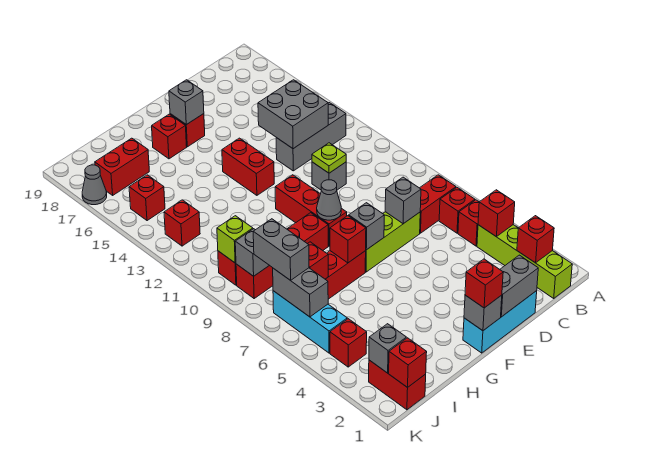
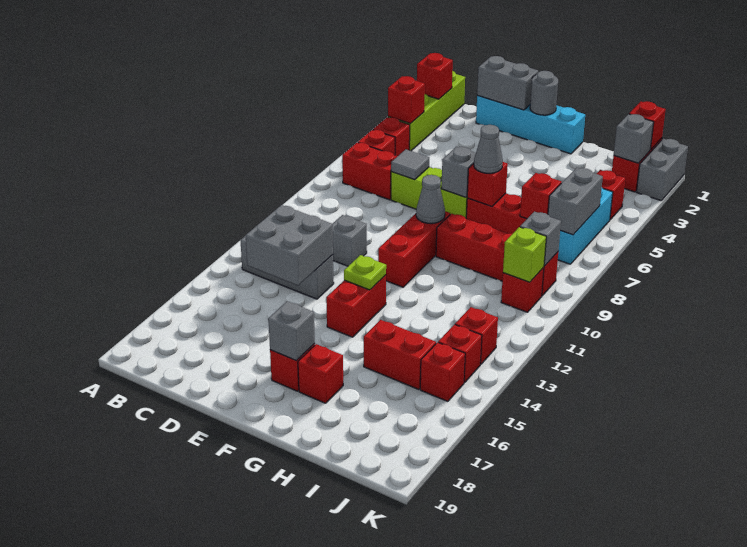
cyan 1x3 brick [463,291,537,353] -> cyan 1x4 brick [476,96,585,154]
grey 1x1 brick [385,177,421,224] -> grey 1x1 tile [391,149,429,180]
lime 1x1 plate [312,143,346,173] -> lime 1x1 plate moved to [344,255,386,290]
grey 1x1 brick [464,295,502,331] -> grey 1x1 round brick [530,71,558,115]
red 1x1 brick [465,259,503,308] -> red 1x1 brick moved to [438,324,482,383]
red 1x2 brick [95,138,149,195] -> red 1x2 brick moved to [364,320,436,390]
grey 1x2 brick [253,219,309,280] -> grey 1x2 brick moved to [637,139,688,201]
grey 1x1 cone [82,165,107,205] -> grey 1x1 cone moved to [474,125,503,173]

